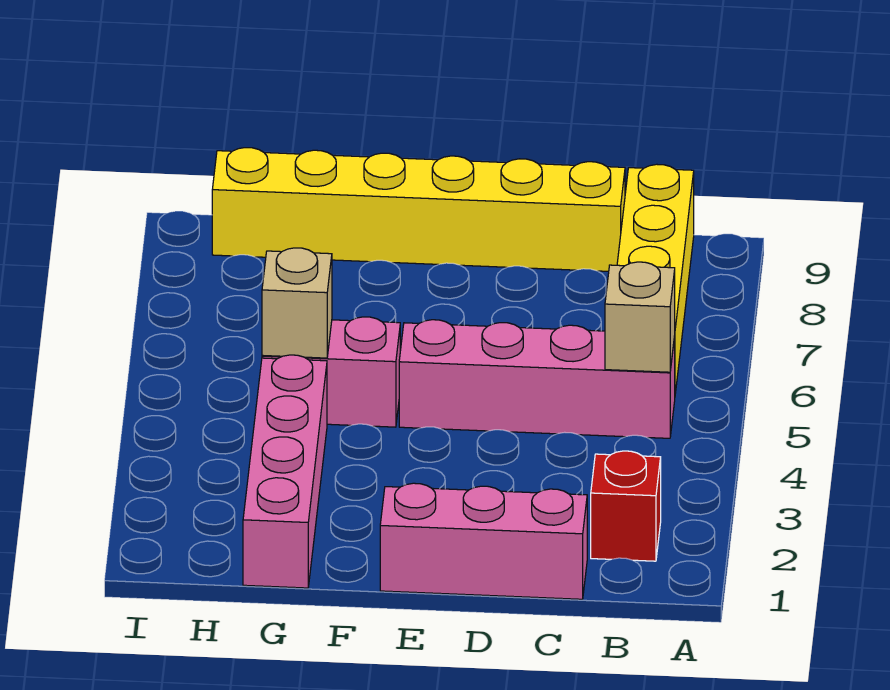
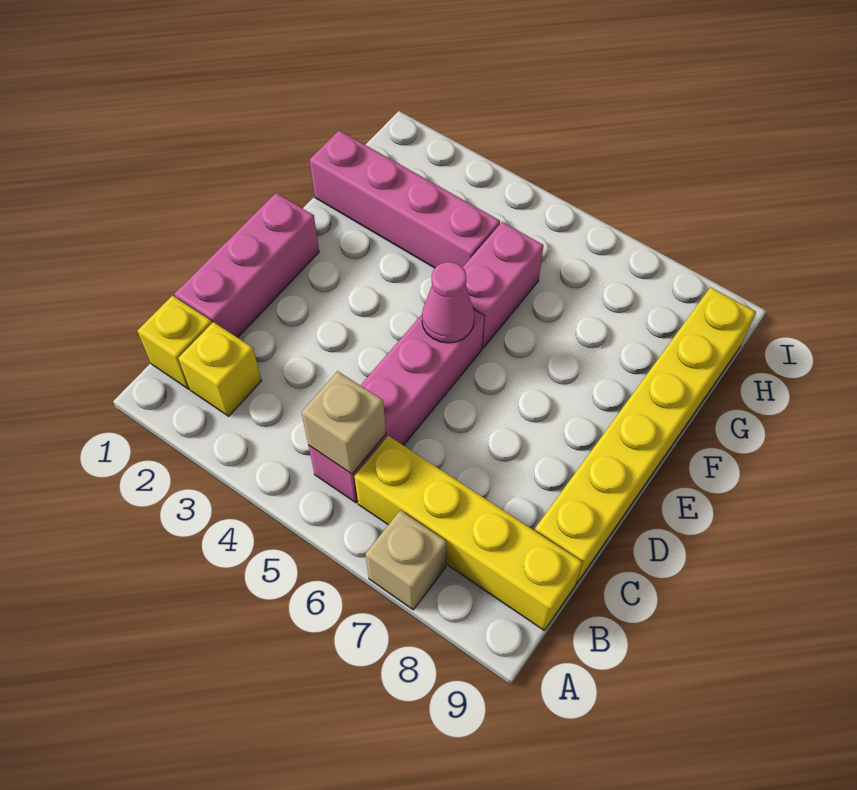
none -> yellow 1x1 brick [137,296,212,389]
red 1x1 brick [591,451,661,561] -> yellow 1x1 brick [178,322,262,416]
none -> pink 1x1 cone [422,262,474,343]
tan 1x1 brick [262,248,332,358] -> tan 1x1 brick moved to [366,510,447,610]

